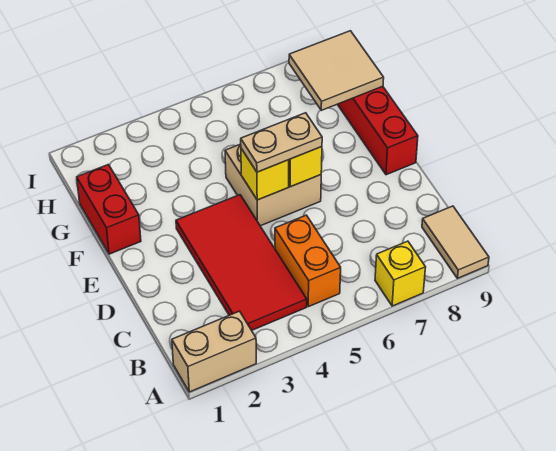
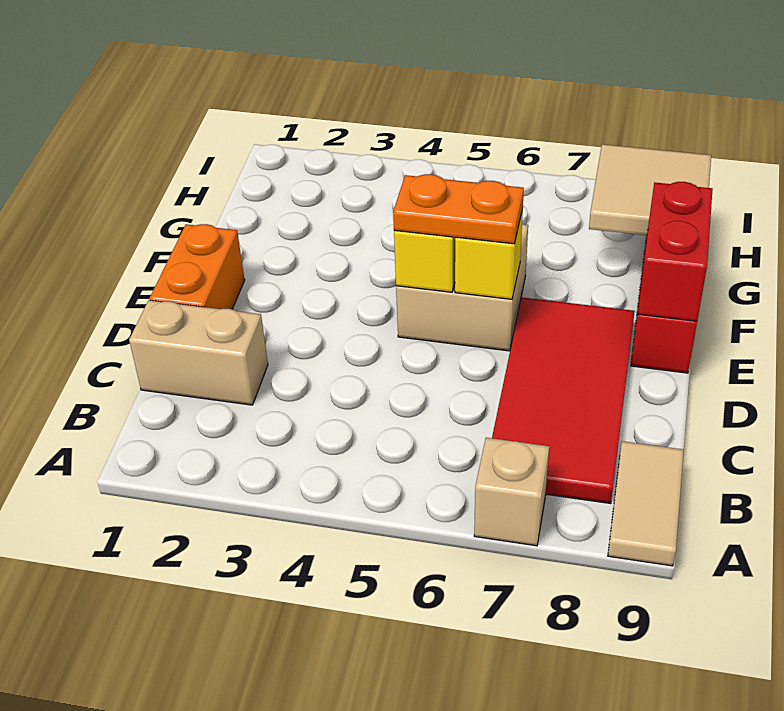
tan 1x2 brick [172,311,256,392] -> tan 1x2 brick moved to [129,300,268,405]
yellow 1x1 brick [375,241,426,306] -> tan 1x1 brick [474,438,549,546]
red 2x4 tile [176,195,307,330] -> red 2x4 tile moved to [492,297,635,504]
orange 1x2 brick [275,215,341,307] -> orange 1x2 brick moved to [149,224,245,309]
tan 1x2 plate [241,113,322,172] -> orange 1x2 plate [393,174,524,244]
red 1x2 brick [77,165,141,254] -> red 1x2 brick moved to [638,182,713,321]

